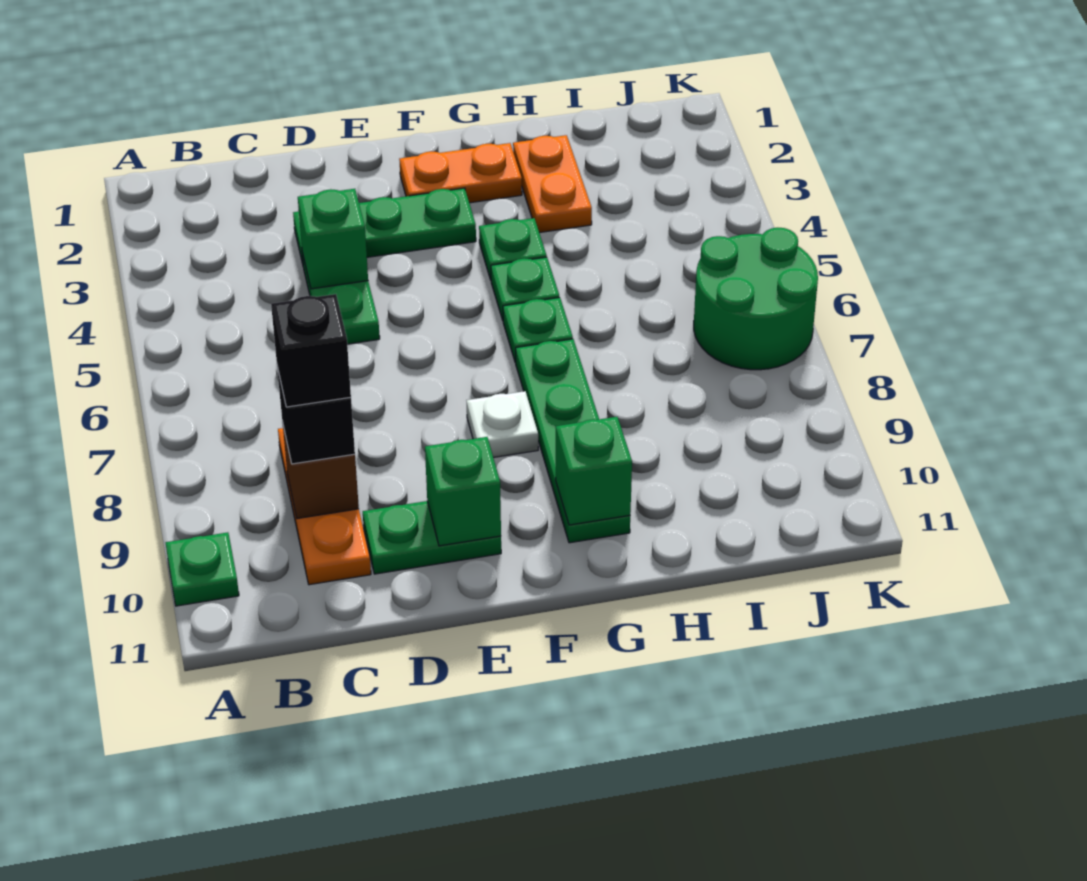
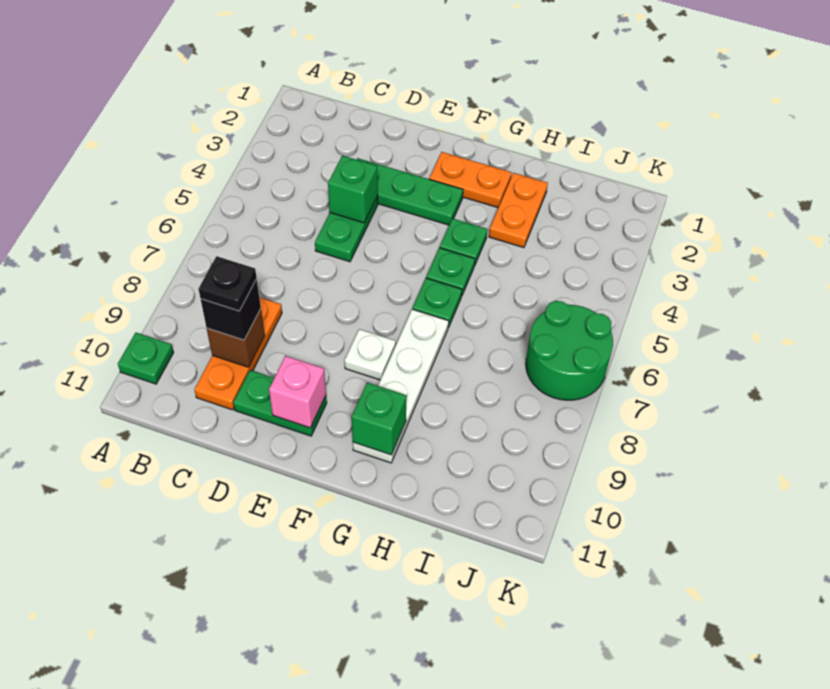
black 1x1 brick [271,294,351,407] -> black 1x1 plate [199,256,257,311]
green 1x1 brick [425,437,501,546] -> pink 1x1 brick [269,356,326,428]
green 1x4 plate [516,339,630,543] -> white 1x4 plate [353,309,449,463]

